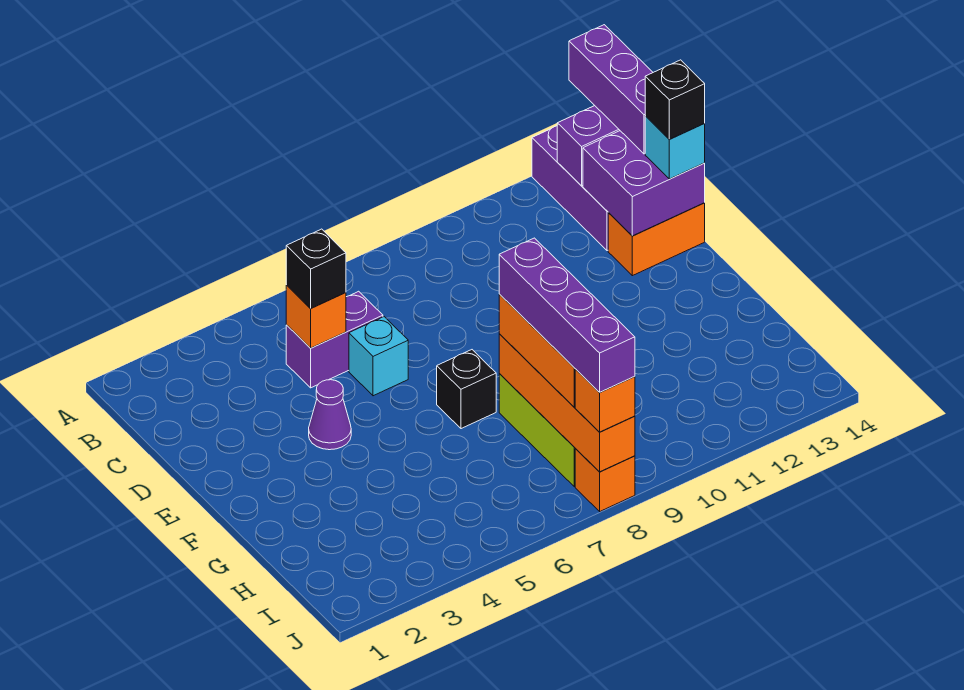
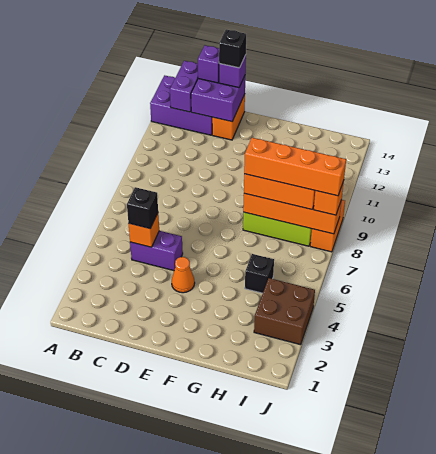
purple 1x3 brick [569,25,653,154] -> purple 1x1 brick [198,45,219,83]
purple 1x2 brick [286,291,383,388] -> purple 1x2 brick turned to [130,231,183,271]
cyan 1x1 brick [349,317,408,396] -> none
cyan 1x1 brick [645,116,705,179] -> purple 1x1 brick [219,55,246,88]
purple 1x1 cone [309,380,351,450] -> orange 1x1 cone [172,257,195,293]
black 1x1 brick [437,350,496,429] -> black 1x1 brick moved to [245,254,274,293]
purple 1x4 brick [499,238,635,392] -> orange 1x4 brick [244,138,346,196]
none -> brown 2x2 brick [254,278,315,345]
orange 1x1 brick [575,449,635,511] -> orange 1x2 brick [310,200,345,252]

